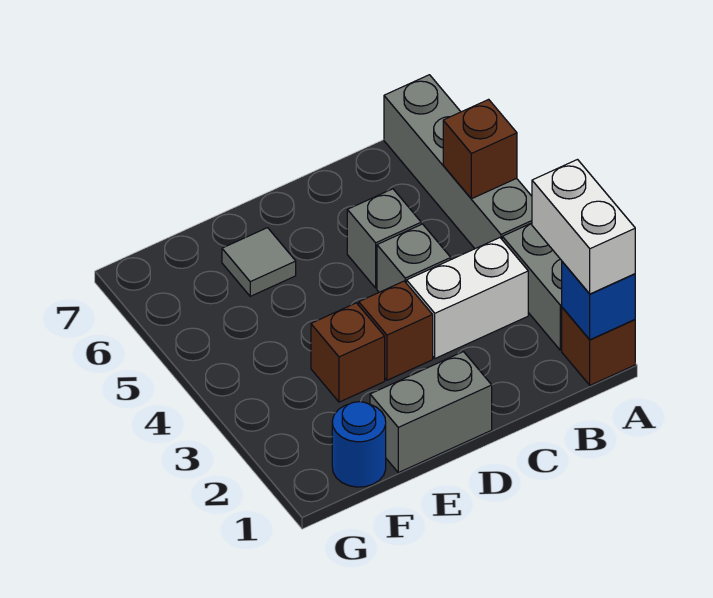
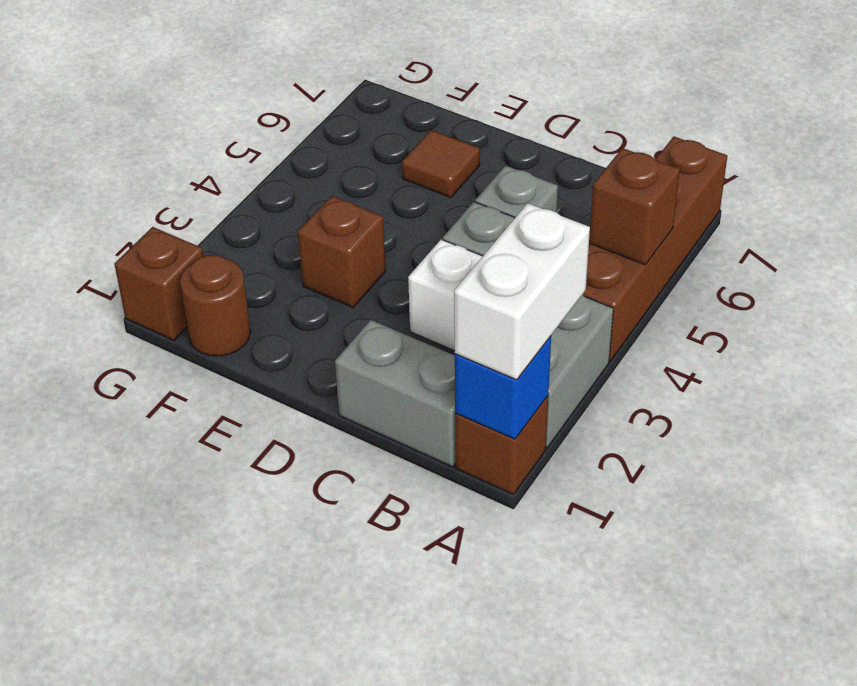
grey 1x4 brick [384,75,532,249] -> brown 1x4 brick [583,137,727,361]
grey 1x2 brick [370,352,492,473] -> grey 1x2 brick moved to [335,320,456,467]
brown 1x1 brick [359,281,433,380] -> brown 1x1 brick moved to [114,227,203,340]
grey 1x1 tile [222,228,296,296] -> brown 1x1 tile [402,130,480,198]
blue 1x1 round brick [332,402,386,487] -> brown 1x1 round brick [180,255,251,356]

